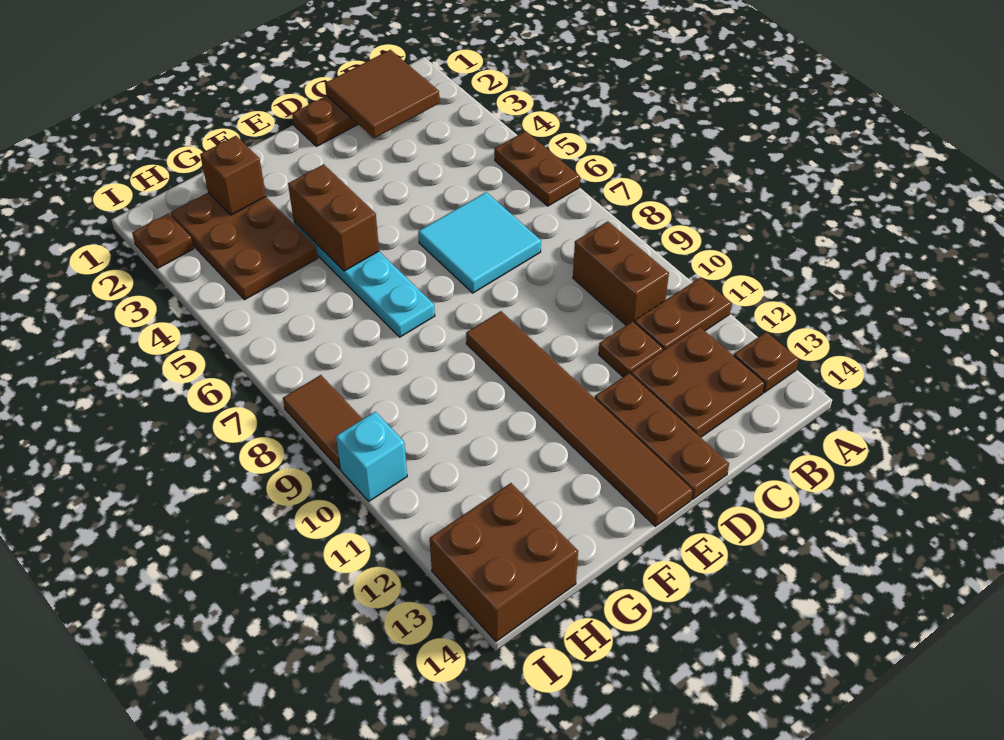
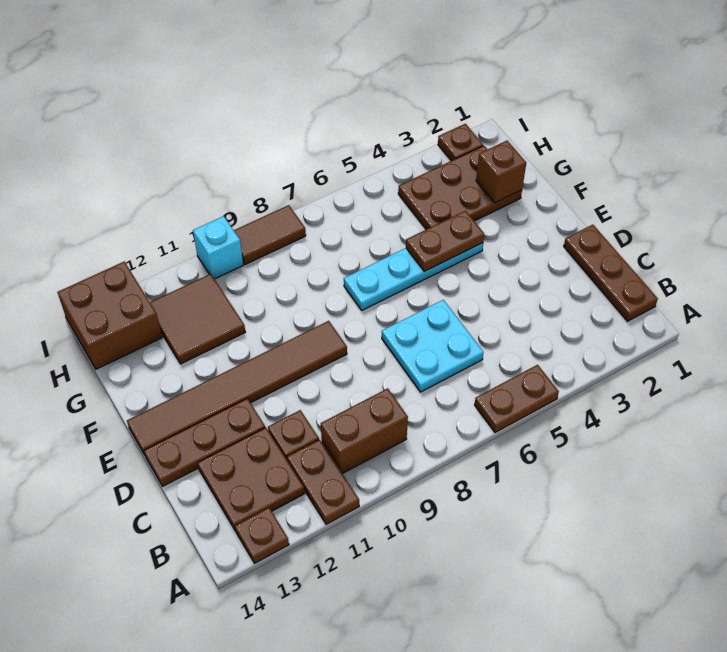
brown 2x2 tile [325,50,439,138] -> brown 2x2 tile moved to [150,274,245,364]
cyan 2x2 tile [418,192,541,293] -> cyan 2x2 plate [382,300,484,392]
brown 1x2 brick [288,164,379,271] -> brown 1x2 plate [406,211,484,271]

